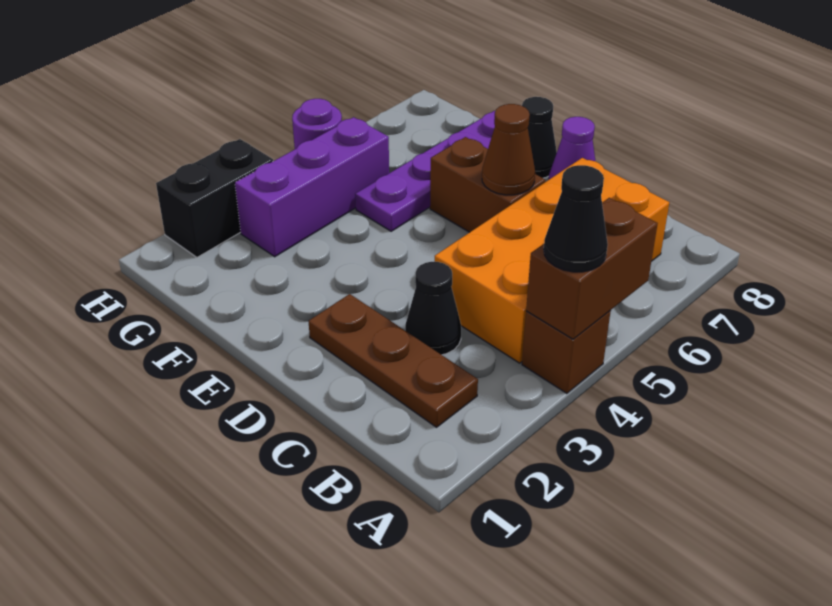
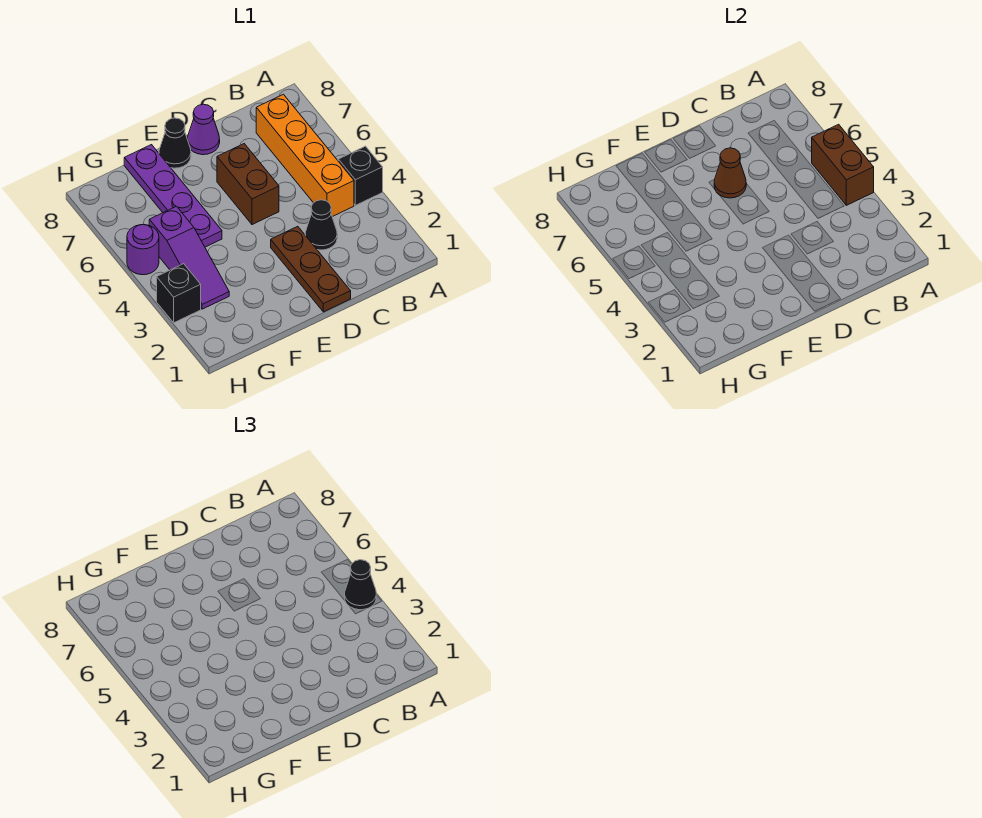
brown 1x1 brick [522,310,611,393] -> black 1x1 brick [338,146,383,205]
brown 1x3 plate [309,294,478,427] -> brown 1x3 plate turned to [271,226,351,312]
orange 2x4 brick [435,158,669,363] -> orange 1x4 brick [256,94,354,217]
brown 1x2 brick [430,137,545,232] -> brown 1x2 brick turned to [217,144,279,225]
purple 1x3 brick [235,117,389,257] -> purple 1x3 slope [149,206,229,309]
black 1x2 brick [156,139,273,257] -> black 1x1 brick [157,264,201,323]

